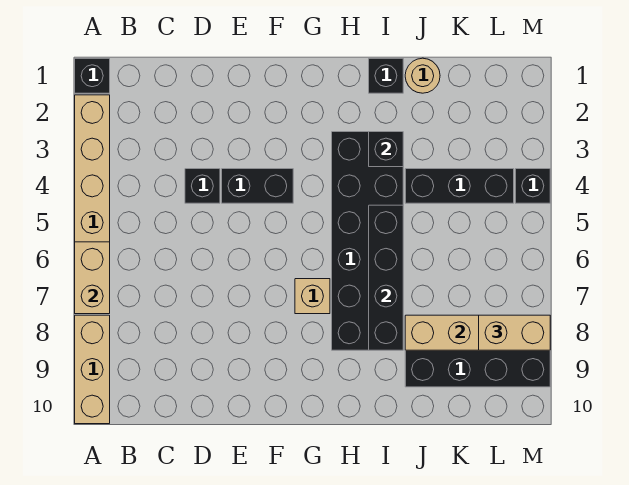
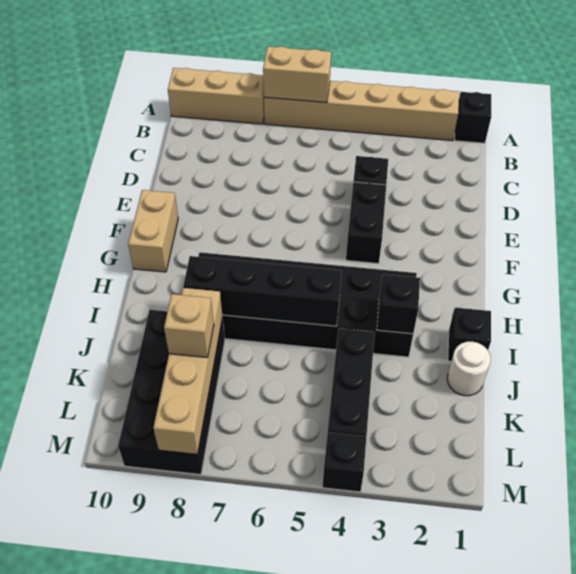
tan 1x1 brick [295,279,330,314] -> tan 1x1 brick moved to [164,294,214,358]
tan 1x1 round brick [405,58,440,93] -> white 1x1 round brick [447,342,491,396]
tan 1x2 brick [479,315,550,350] -> tan 1x2 brick moved to [128,190,178,272]

